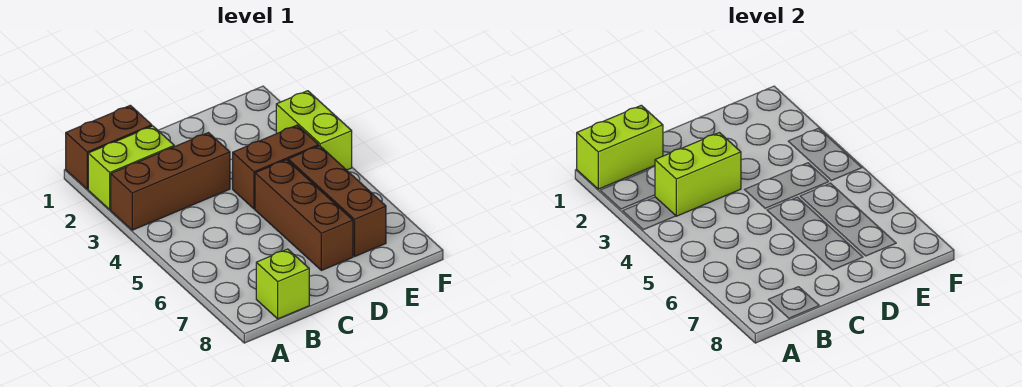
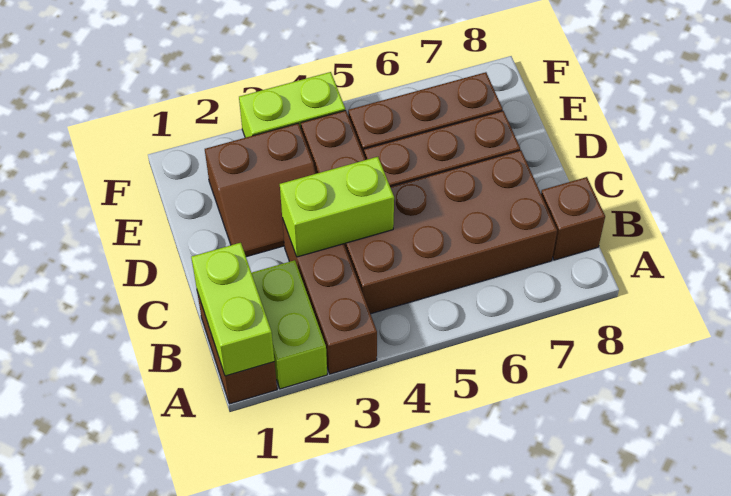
lime 1x2 brick [655,133,741,216] -> lime 1x2 brick turned to [280,157,394,257]
none -> brown 2x4 brick [344,150,557,314]
lime 1x1 brick [256,249,309,319] -> brown 1x1 brick [541,177,605,260]
none -> brown 2x2 slope [205,124,316,257]

